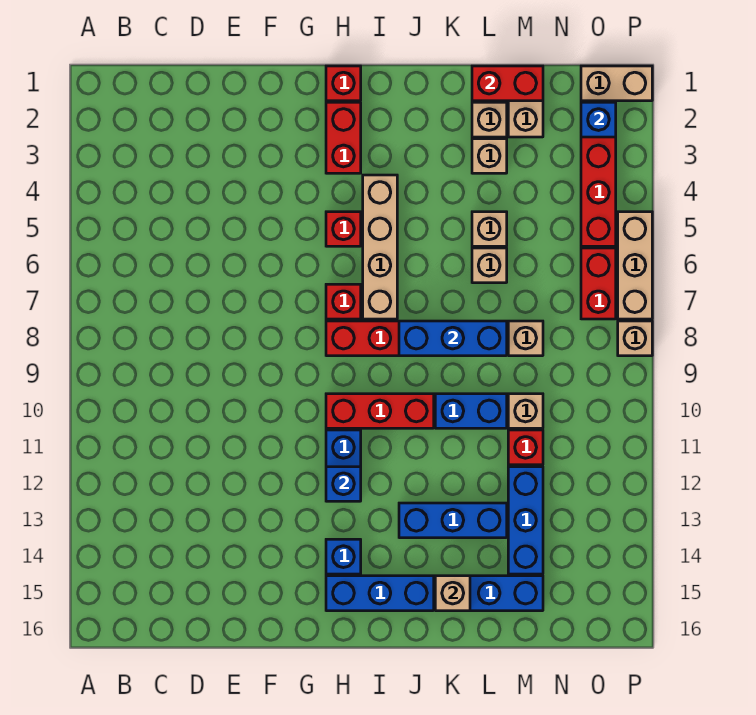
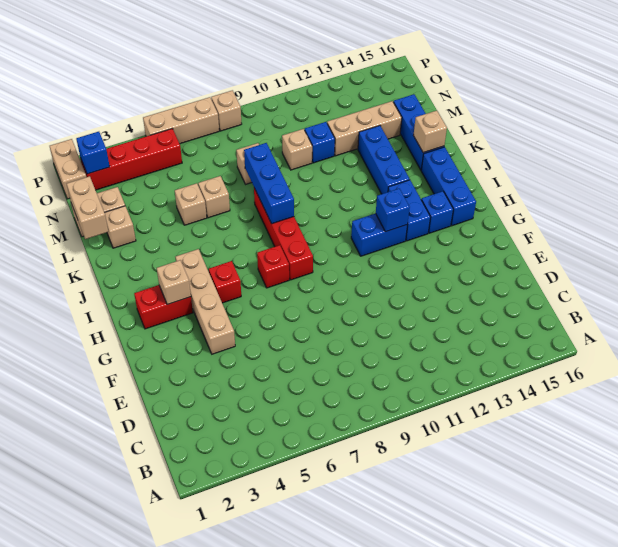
red 1x1 brick [326,66,361,101] -> none
red 1x3 brick [326,394,434,428] -> none
tan 1x4 brick [363,175,397,319] -> tan 1x4 brick turned to [176,249,235,354]
blue 1x2 brick [435,394,507,428] -> blue 1x2 brick moved to [388,180,431,241]
red 1x2 brick [472,66,543,101] -> tan 1x2 brick [67,176,108,239]
tan 1x1 brick [472,139,507,173] -> tan 1x1 brick moved to [157,260,191,304]
red 1x1 brick [508,430,543,465] -> blue 1x1 brick [305,122,335,163]
blue 1x3 brick [508,467,543,574] -> tan 1x3 brick [327,101,402,156]
red 1x2 brick [581,248,616,319] -> none

